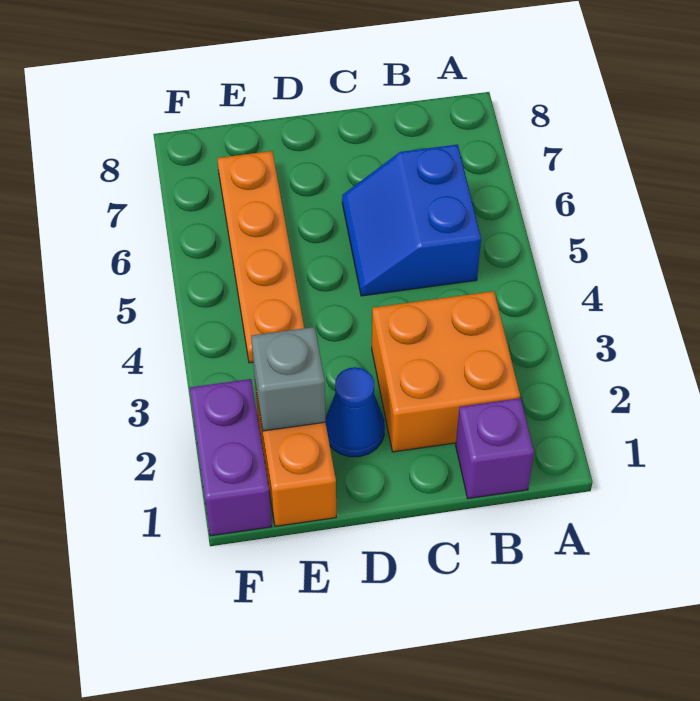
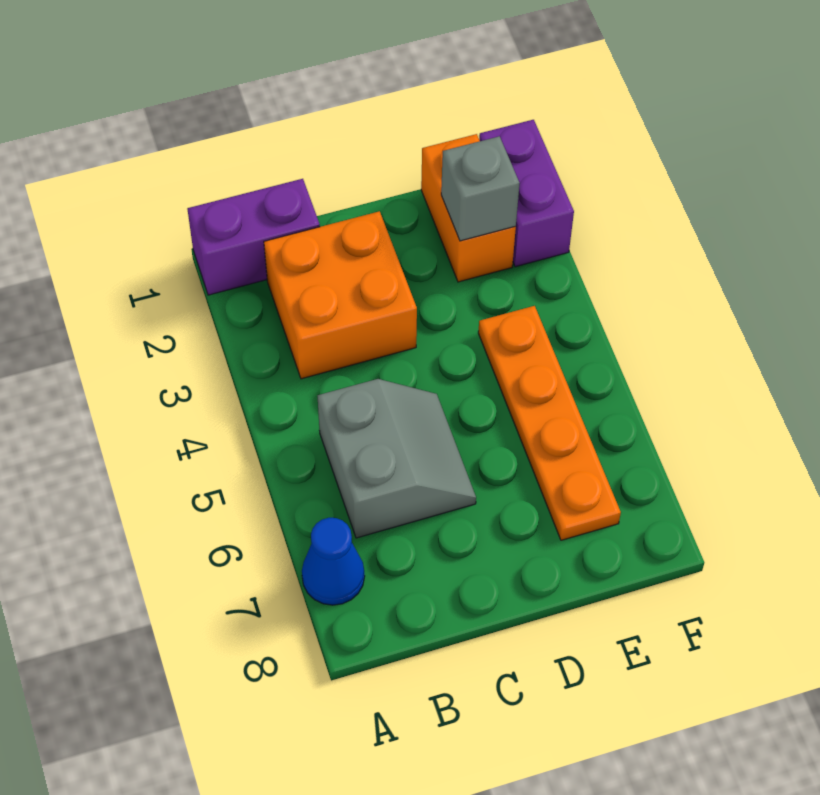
purple 1x1 brick [456,398,534,499] -> purple 1x2 brick [187,179,320,295]
blue 2x2 slope [342,145,481,296] -> grey 2x2 slope [318,379,476,538]
blue 1x1 cone [325,367,385,457] -> blue 1x1 cone moved to [302,518,365,605]

